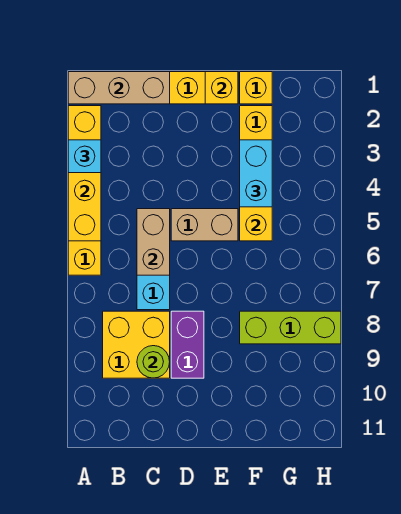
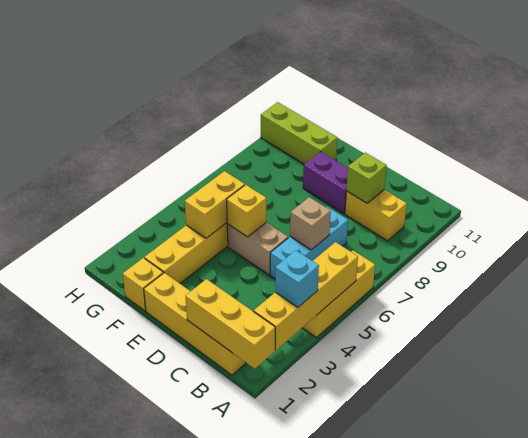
tan 1x3 brick [68,72,170,104] -> yellow 1x3 brick [186,279,275,369]
yellow 2x2 brick [103,311,170,378] -> yellow 1x2 brick [345,190,407,241]
tan 1x2 brick [137,209,170,275] -> tan 1x1 brick [290,197,331,250]
lime 1x1 round brick [137,346,170,378] -> lime 1x1 brick [346,153,387,203]
purple 1x2 brick [171,311,204,378] -> purple 1x2 brick turned to [303,152,348,214]
yellow 1x1 brick [205,72,238,104] -> yellow 1x1 brick moved to [227,185,266,237]
cyan 1x2 brick [240,140,272,207] -> none
lime 1x3 brick [240,311,341,344] -> lime 1x3 brick moved to [261,102,337,164]

